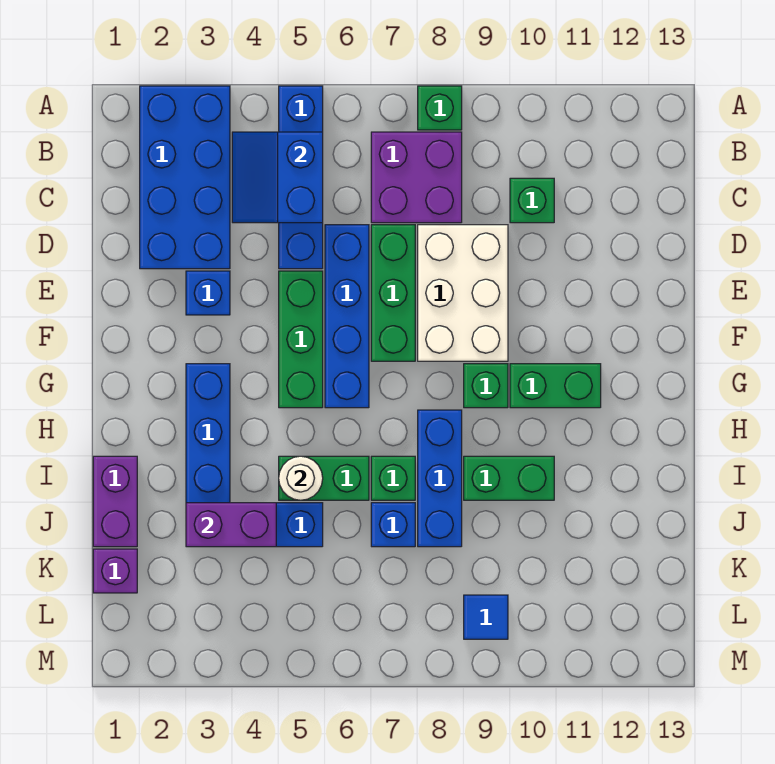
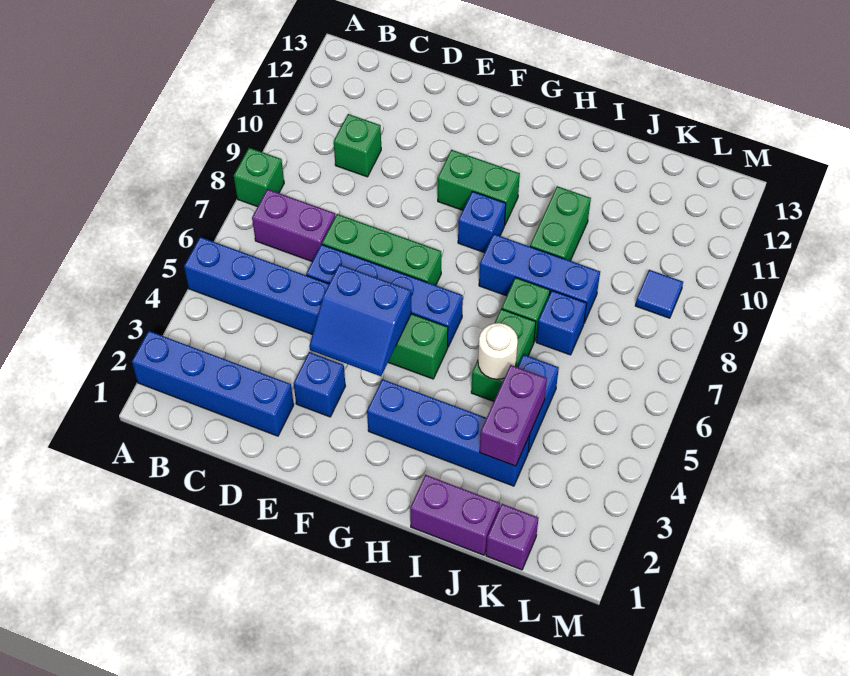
blue 2x4 brick [140,86,230,269] -> blue 1x4 brick [132,331,294,436]
blue 2x2 slope [232,132,323,223] -> blue 2x2 slope moved to [309,264,411,376]
purple 2x2 brick [371,132,462,223] -> purple 1x2 brick [252,189,335,261]
white 2x3 brick [418,225,508,361] -> none
green 1x1 brick [464,364,508,408] -> blue 1x1 brick [458,191,506,253]
green 1x2 brick [510,364,601,408] -> green 1x2 brick turned to [438,150,520,224]

